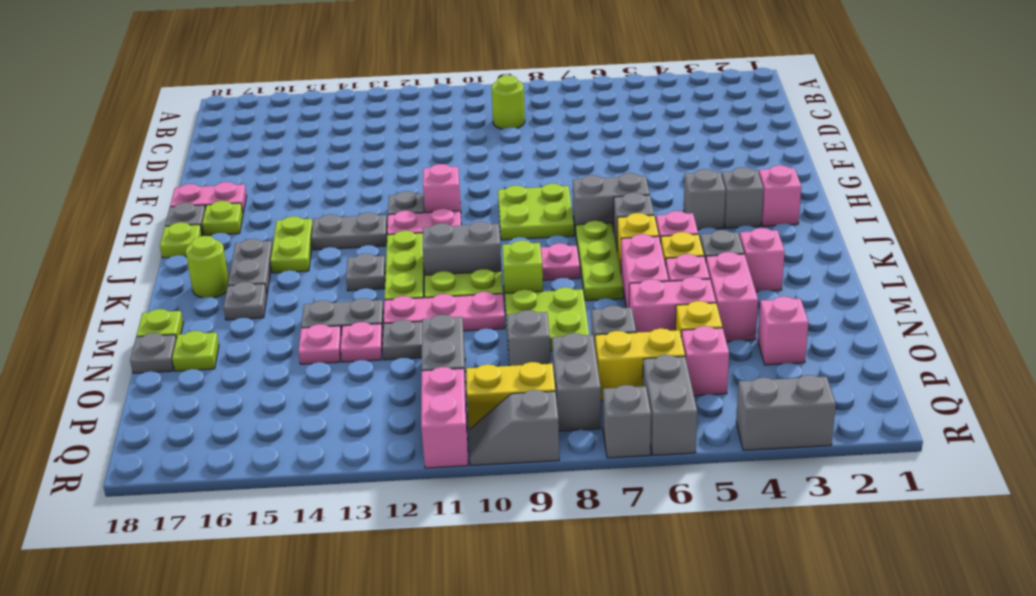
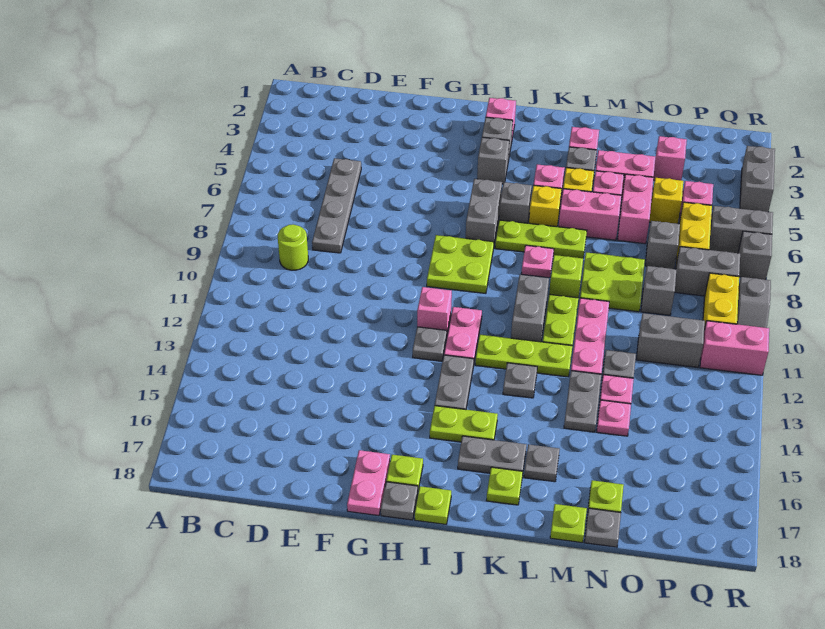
none -> grey 1x4 plate [312,158,361,253]
lime 1x1 round brick [186,236,229,298] -> lime 1x1 plate [486,467,523,505]

